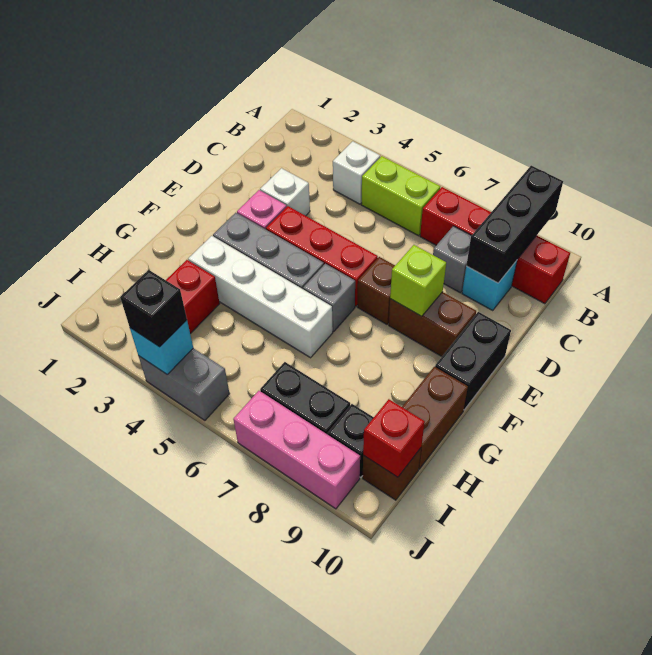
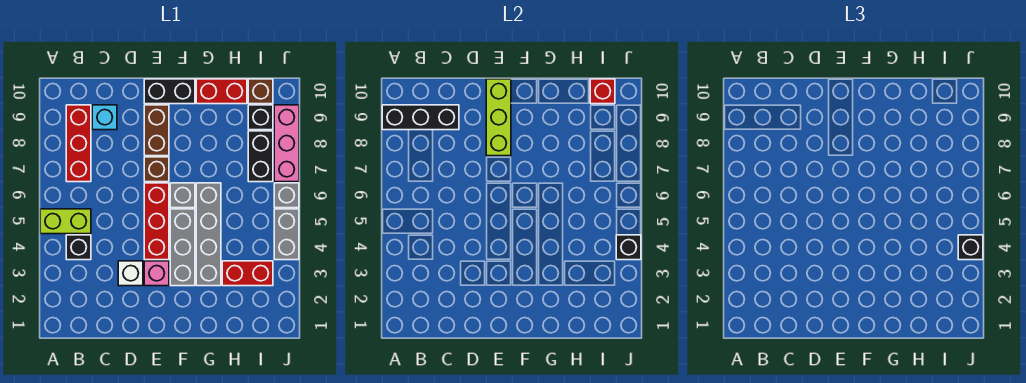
white 1x1 brick [333,141,380,204] -> black 1x1 brick [66,235,91,260]
lime 1x2 brick [361,156,440,236] -> lime 1x2 brick turned to [40,209,91,234]
red 1x4 brick [420,187,570,304] -> red 1x3 brick [66,105,91,182]
grey 1x1 brick [433,226,471,293] -> grey 1x1 brick moved to [274,183,299,208]
lime 1x1 brick [390,245,446,316] -> lime 1x3 brick [486,79,511,156]
white 1x4 brick [188,236,333,358] -> grey 1x4 brick [196,183,221,286]
brown 1x2 brick [402,367,468,469] -> red 1x2 brick [196,79,247,104]
cyan 1x1 brick [130,320,193,375] -> black 1x1 brick [616,235,641,260]

